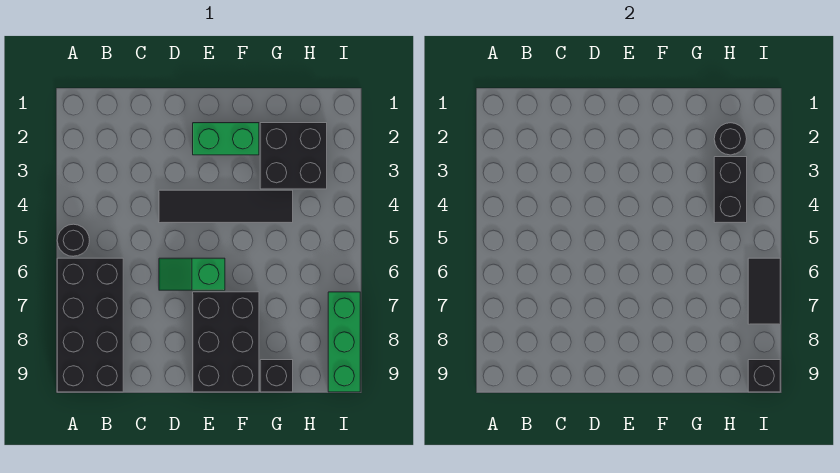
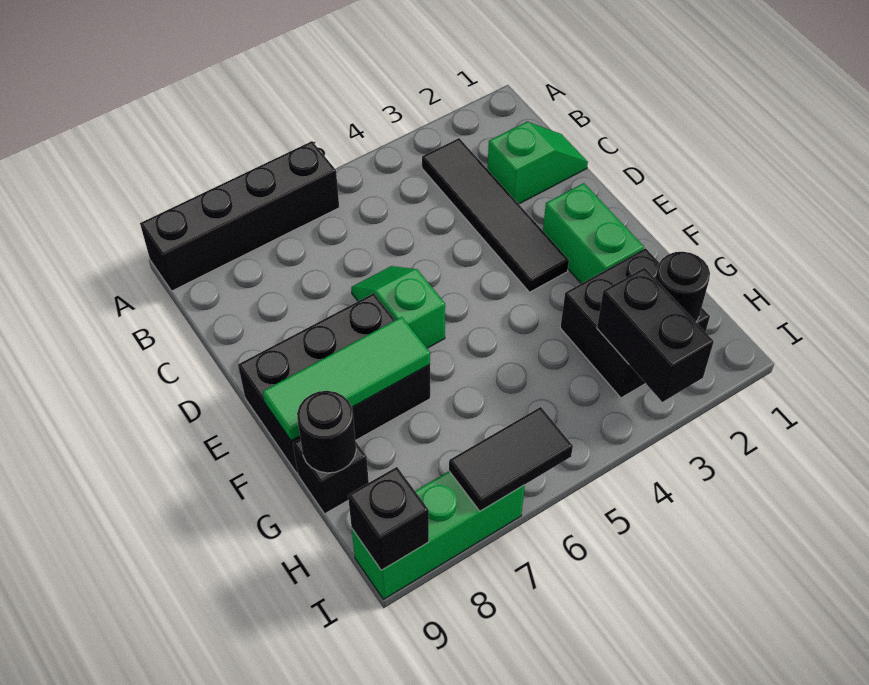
black 1x1 round brick [57,224,89,257] -> black 1x1 round brick moved to [297,391,356,473]
black 2x4 brick [57,258,123,392] -> black 1x4 brick [140,141,339,291]
none -> green 1x2 slope [487,122,588,204]
black 1x4 tile [159,190,293,223] -> black 1x4 tile moved to [422,138,569,292]
none -> green 1x3 tile [263,317,430,441]
black 1x2 brick [714,157,747,223] -> black 1x2 brick turned to [597,268,714,402]

